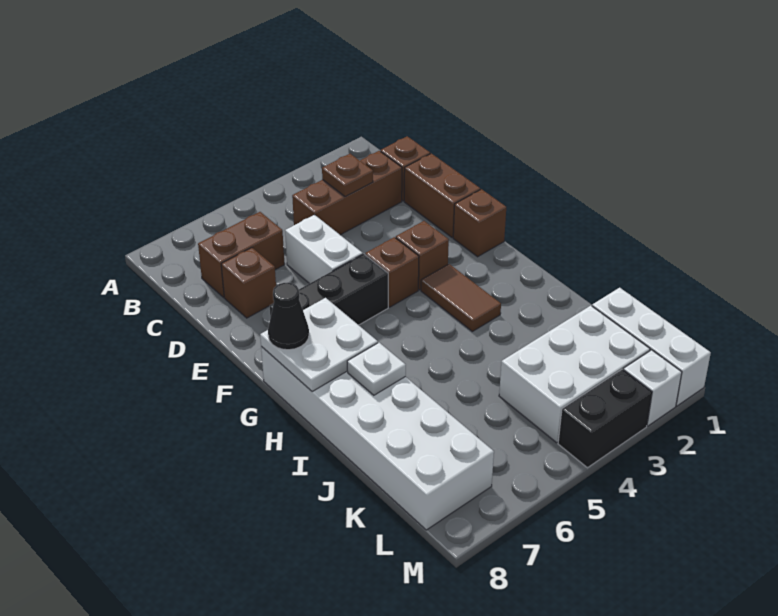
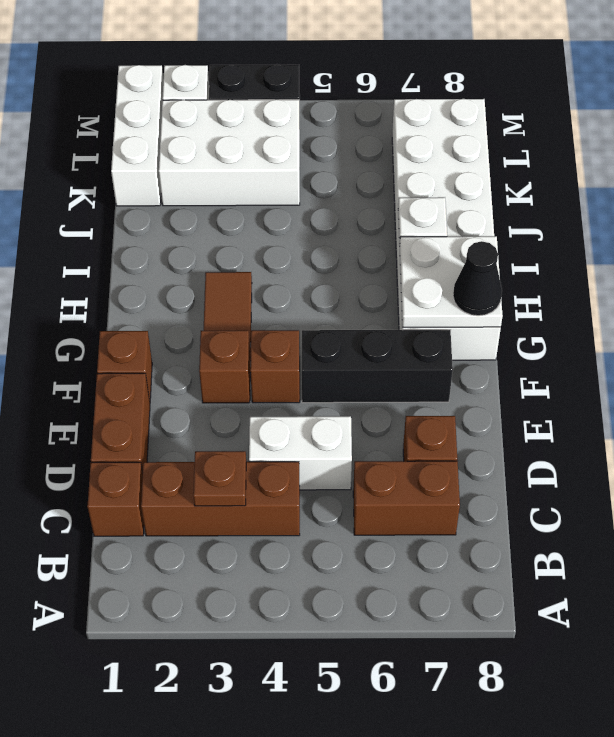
white 1x2 brick [285,215,363,284] -> white 1x2 brick turned to [249,416,352,490]

